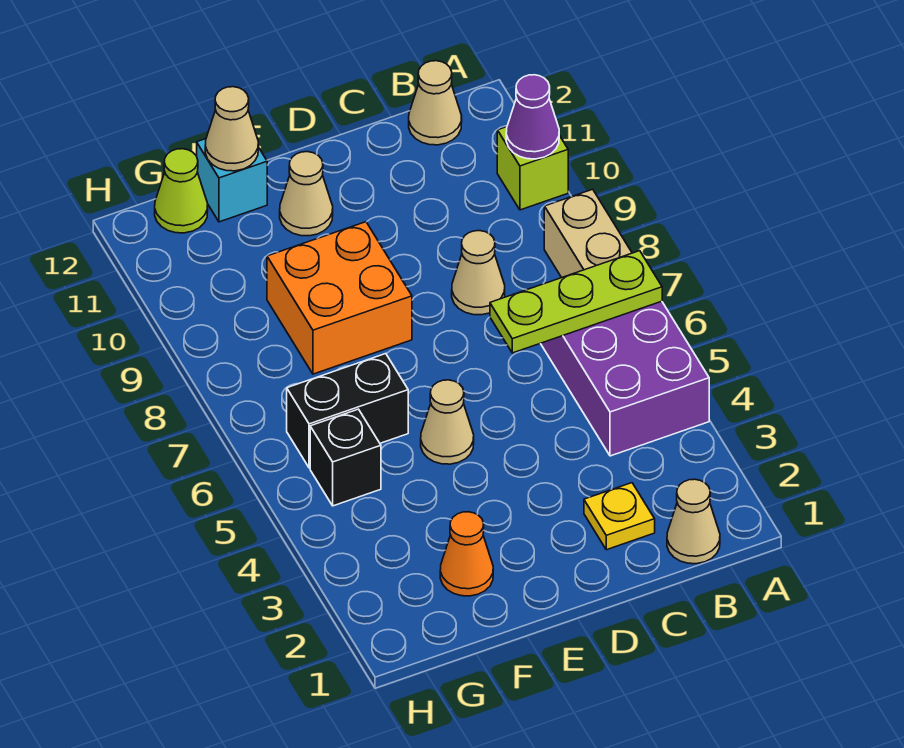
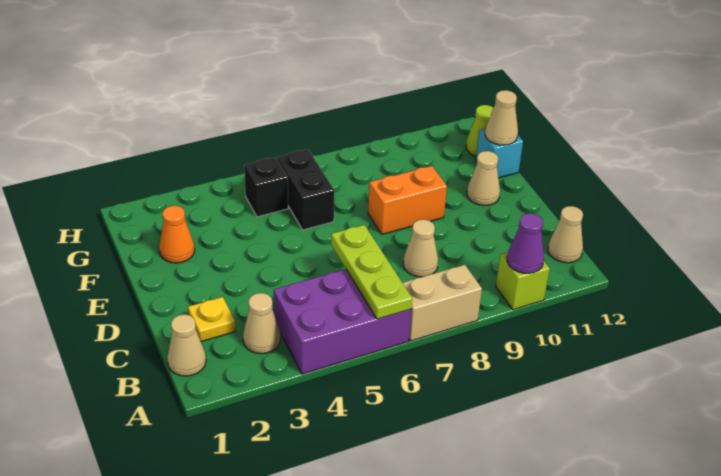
tan 1x1 cone [421,380,474,464] -> tan 1x1 cone moved to [243,293,280,354]
orange 2x2 brick [267,222,412,374] -> orange 1x2 brick [368,166,447,234]

